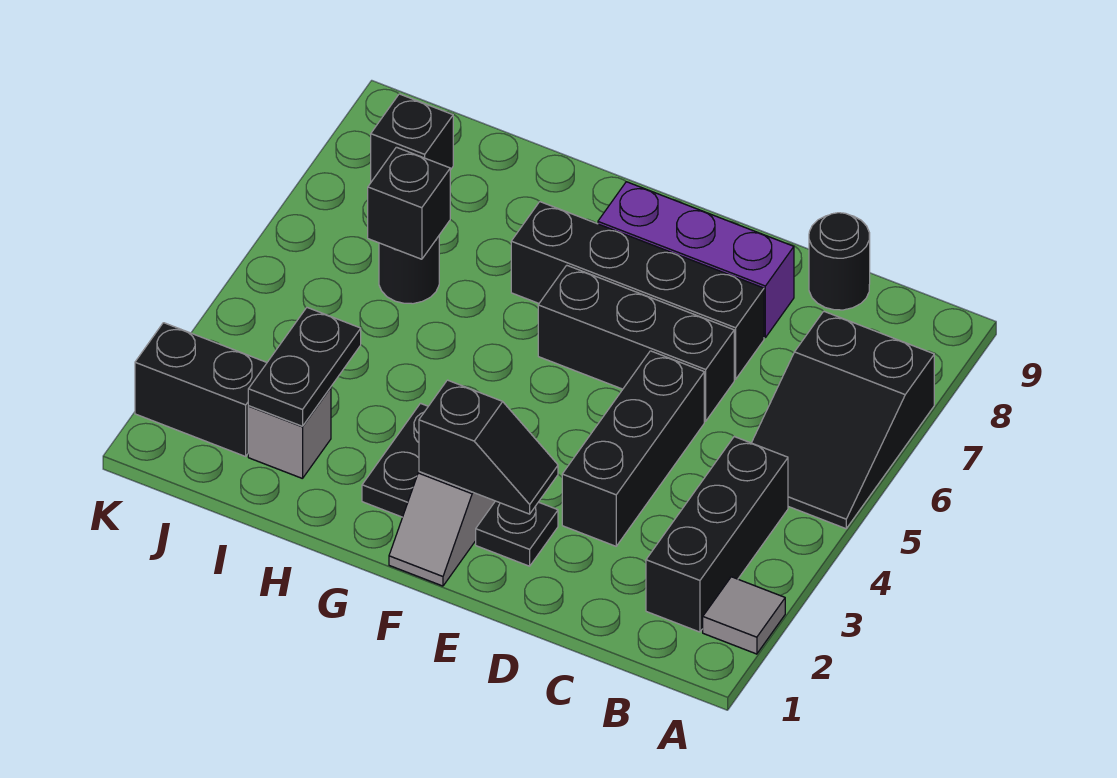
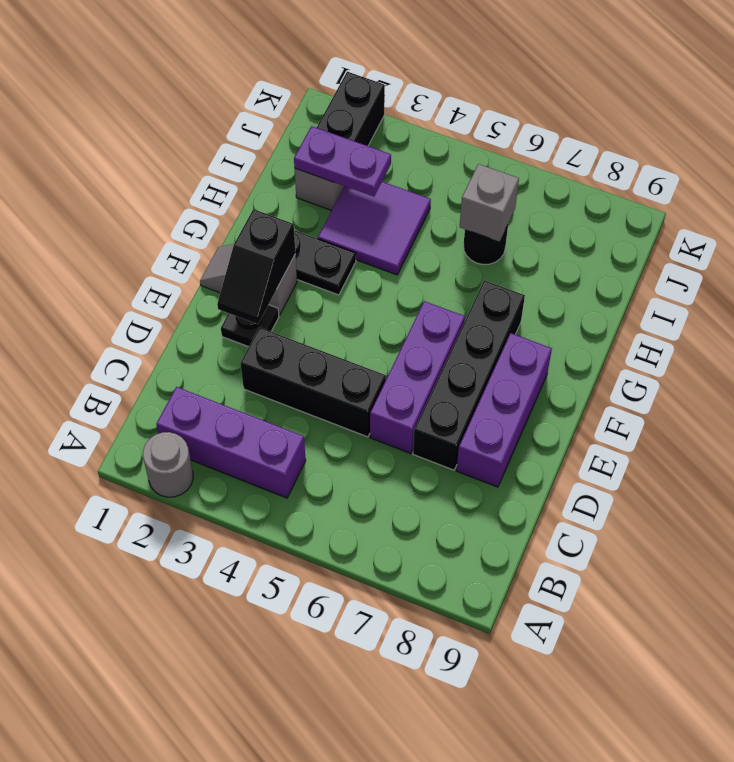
grey 1x1 tile [703,577,785,654] -> grey 1x1 round brick [143,432,193,497]
black 2x3 slope [752,311,934,529] -> none
black 1x3 brick [646,437,788,632] -> purple 1x3 brick [156,387,306,498]
black 1x1 round brick [809,213,870,310] -> none
black 1x3 brick [538,265,734,421] -> purple 1x3 brick [370,301,465,453]
none -> purple 2x2 tile [318,182,431,275]
black 1x2 plate [248,308,361,426] -> purple 1x2 plate [294,126,391,196]
black 1x1 brick [368,147,450,259] -> grey 1x1 brick [460,164,519,242]
black 1x1 brick [371,94,453,182] -> none

